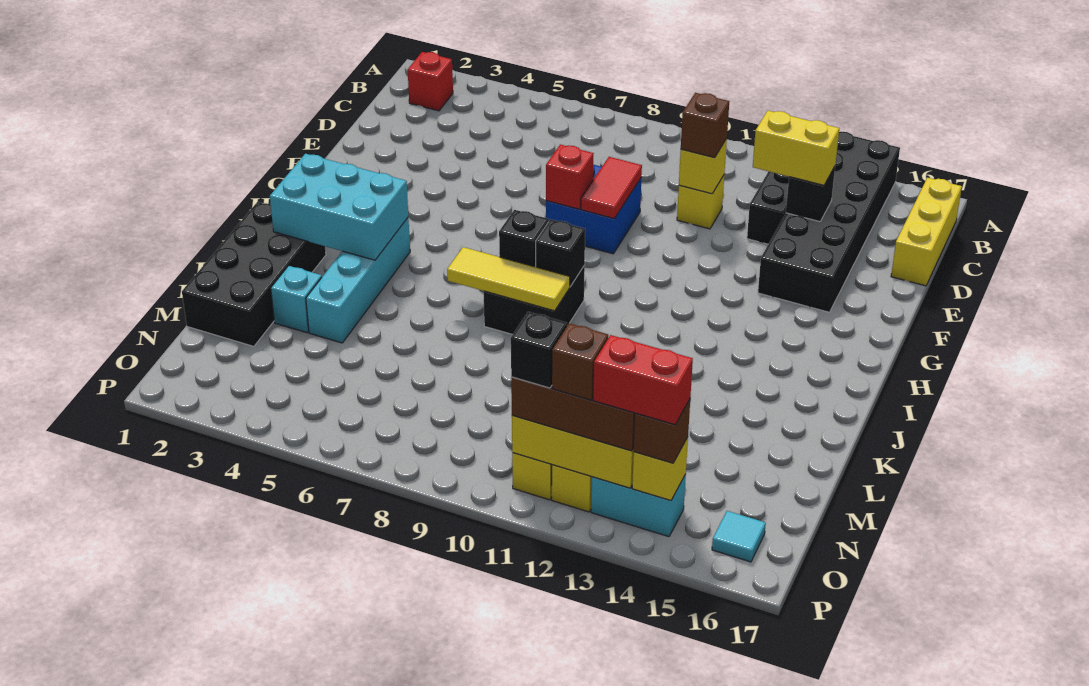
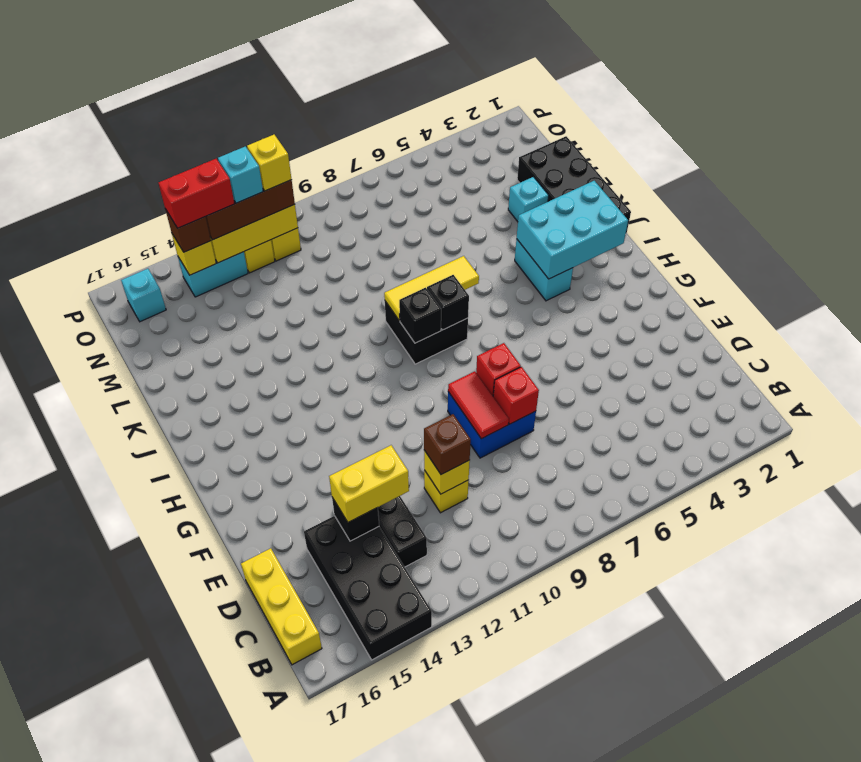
black 2x6 brick [758,132,900,312] -> black 2x4 brick [304,516,432,660]
red 1x1 brick [408,52,453,111] -> red 1x1 brick moved to [493,367,539,424]
cyan 1x4 brick [306,218,410,343] -> cyan 1x2 brick [515,239,573,301]
black 1x1 brick [511,312,567,388] -> yellow 1x1 brick [247,135,292,191]
brown 1x1 brick [552,323,608,400] -> cyan 1x1 brick [218,146,263,203]
cyan 1x1 tile [712,511,766,562] -> cyan 1x1 brick [121,269,166,322]

